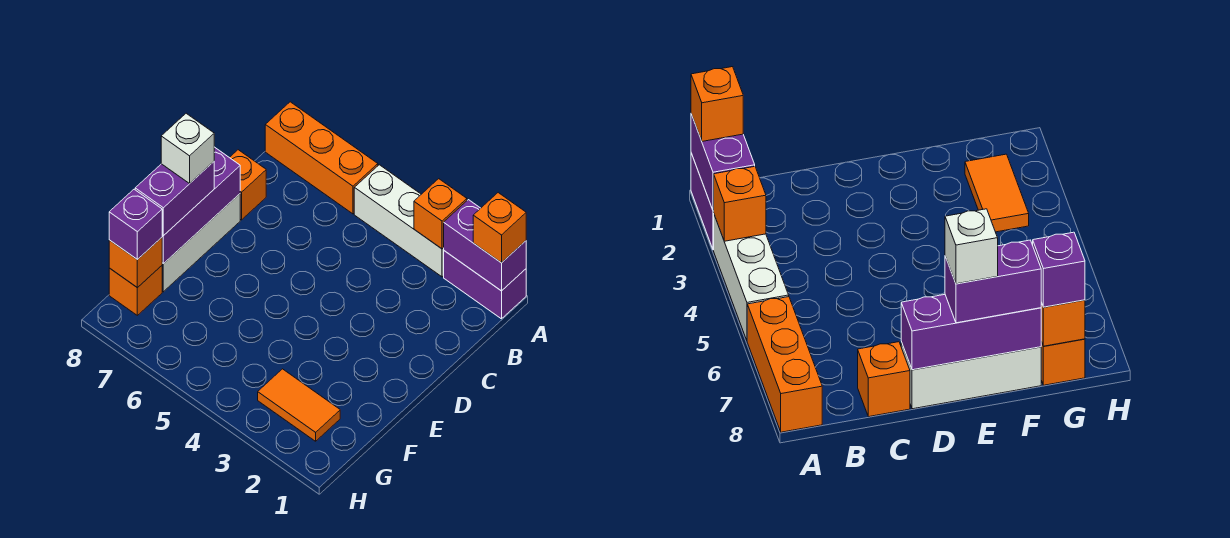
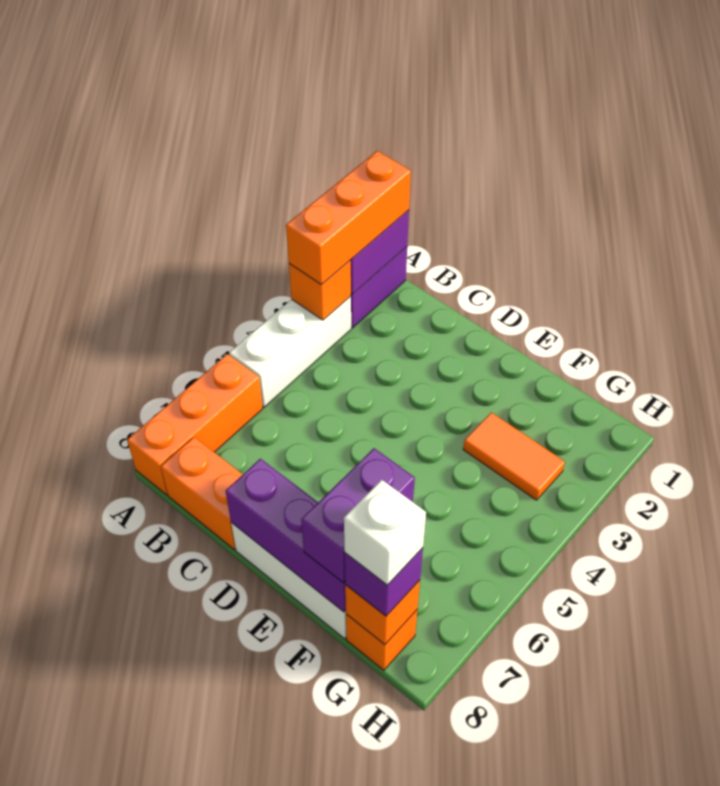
orange 1x1 brick [473,193,526,263] -> orange 1x3 brick [286,151,411,285]
orange 1x1 brick [229,150,266,220] -> orange 1x2 brick [161,437,243,550]
purple 1x2 brick [135,162,214,236] -> purple 1x2 brick turned to [301,448,415,583]
white 1x1 brick [161,113,214,183] -> white 1x1 brick moved to [344,480,426,585]
orange 1x2 tile [258,369,340,441] -> orange 1x2 tile turned to [463,412,565,500]

